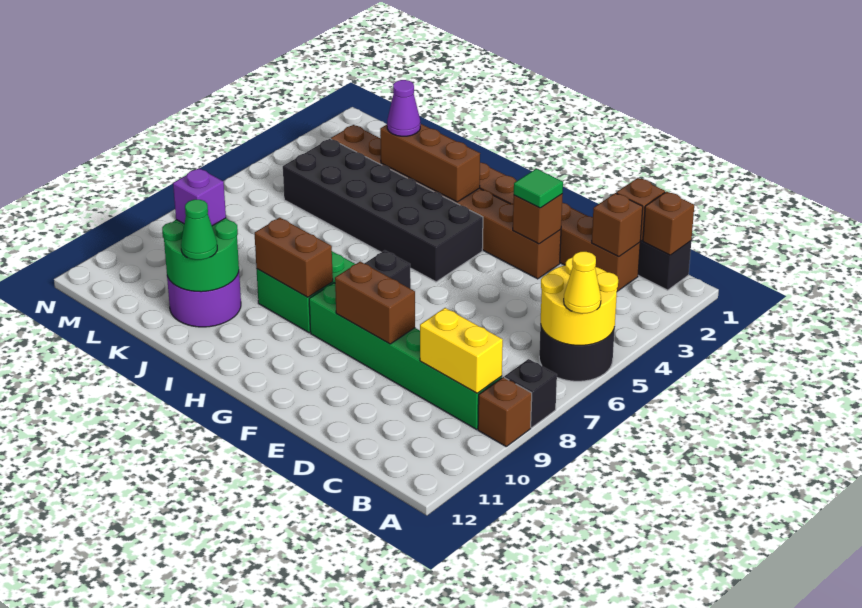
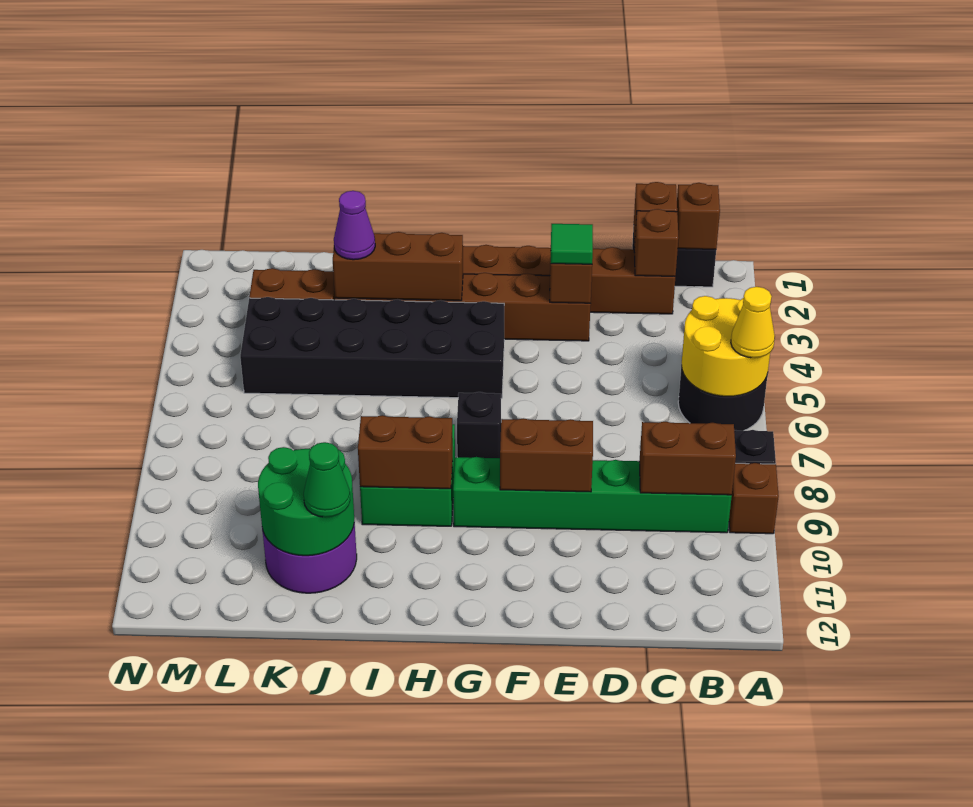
yellow 1x2 brick [420,308,503,393] -> brown 1x2 brick [639,422,736,495]
purple 1x1 brick [173,168,226,226] -> none

